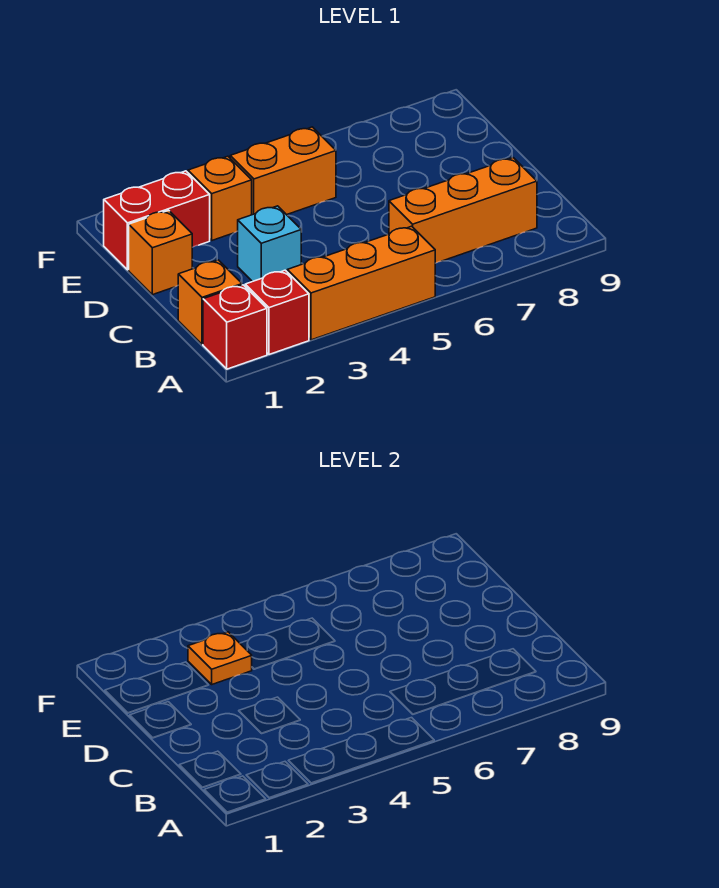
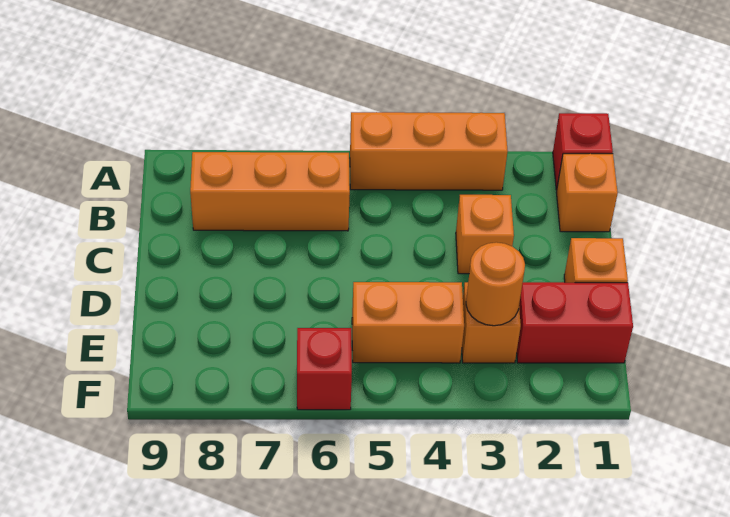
red 1x1 brick [245,270,309,354] -> red 1x1 brick moved to [297,328,352,410]
cyan 1x1 brick [238,206,301,282] -> orange 1x1 brick [456,195,514,274]
orange 1x1 plate [188,632,252,684] -> orange 1x1 round brick [466,242,525,326]

